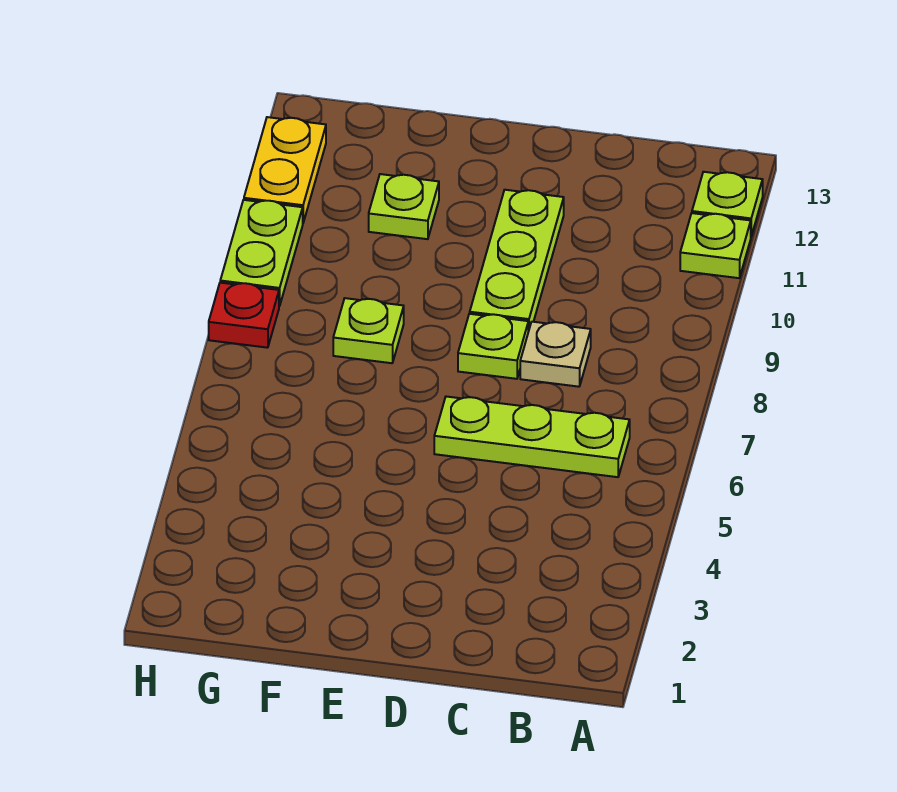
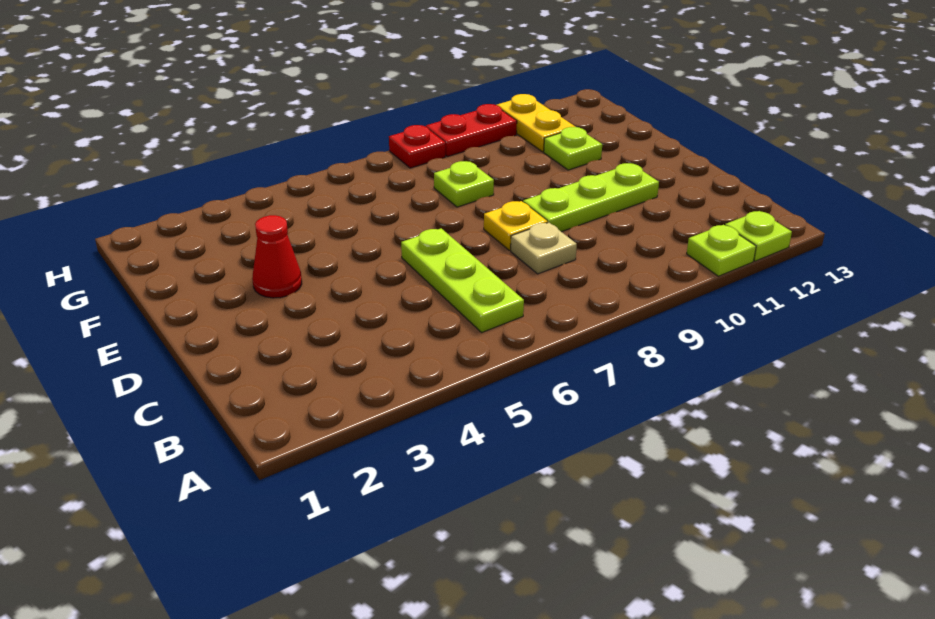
lime 1x1 plate [458,314,528,379] -> yellow 1x1 plate [484,201,548,250]
none -> red 1x1 cone [252,215,302,298]
lime 1x2 plate [220,200,303,306] -> red 1x2 plate [426,104,517,157]
yellow 1x2 plate [244,117,326,222] -> yellow 1x2 plate turned to [497,94,575,152]

